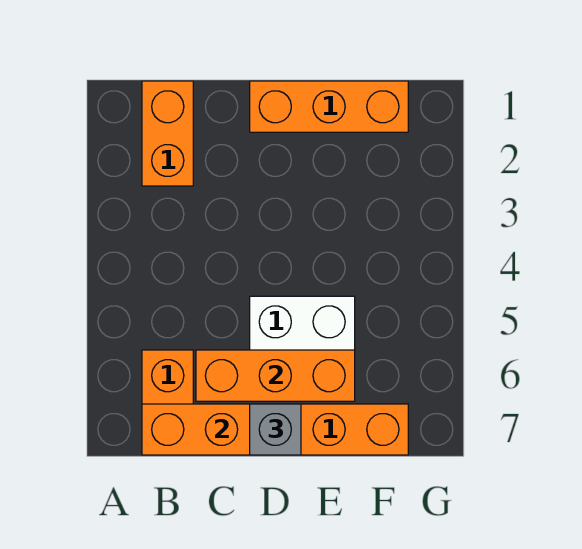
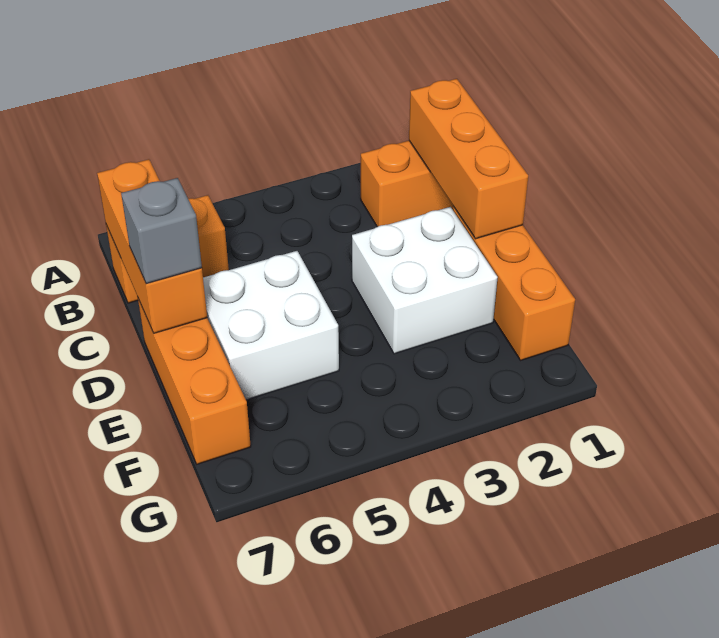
orange 1x3 brick [196,350,355,401] -> orange 1x3 brick moved to [409,79,528,239]
none -> white 2x2 brick [352,207,498,354]

